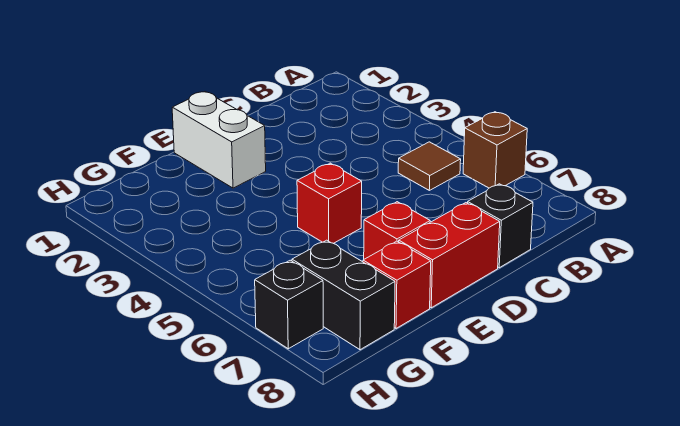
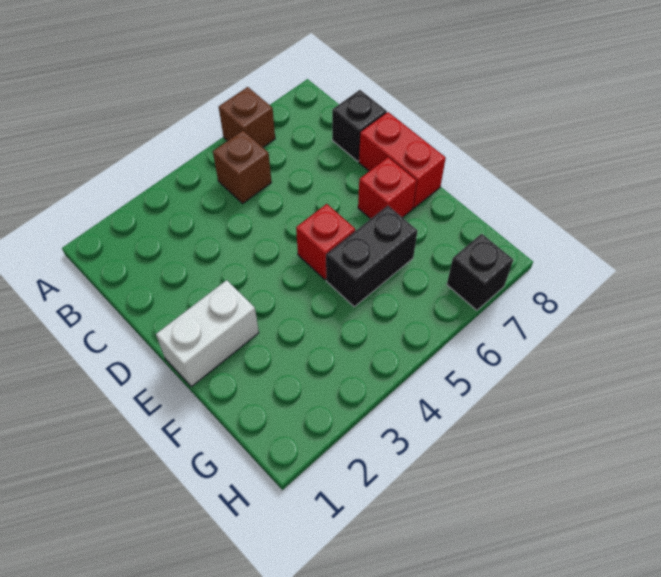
brown 1x1 tile [398,142,461,190] -> brown 1x1 brick [213,131,271,203]
red 1x1 brick [363,241,431,328] -> none
black 1x2 brick [292,240,395,350] -> black 1x2 brick moved to [326,206,417,307]

